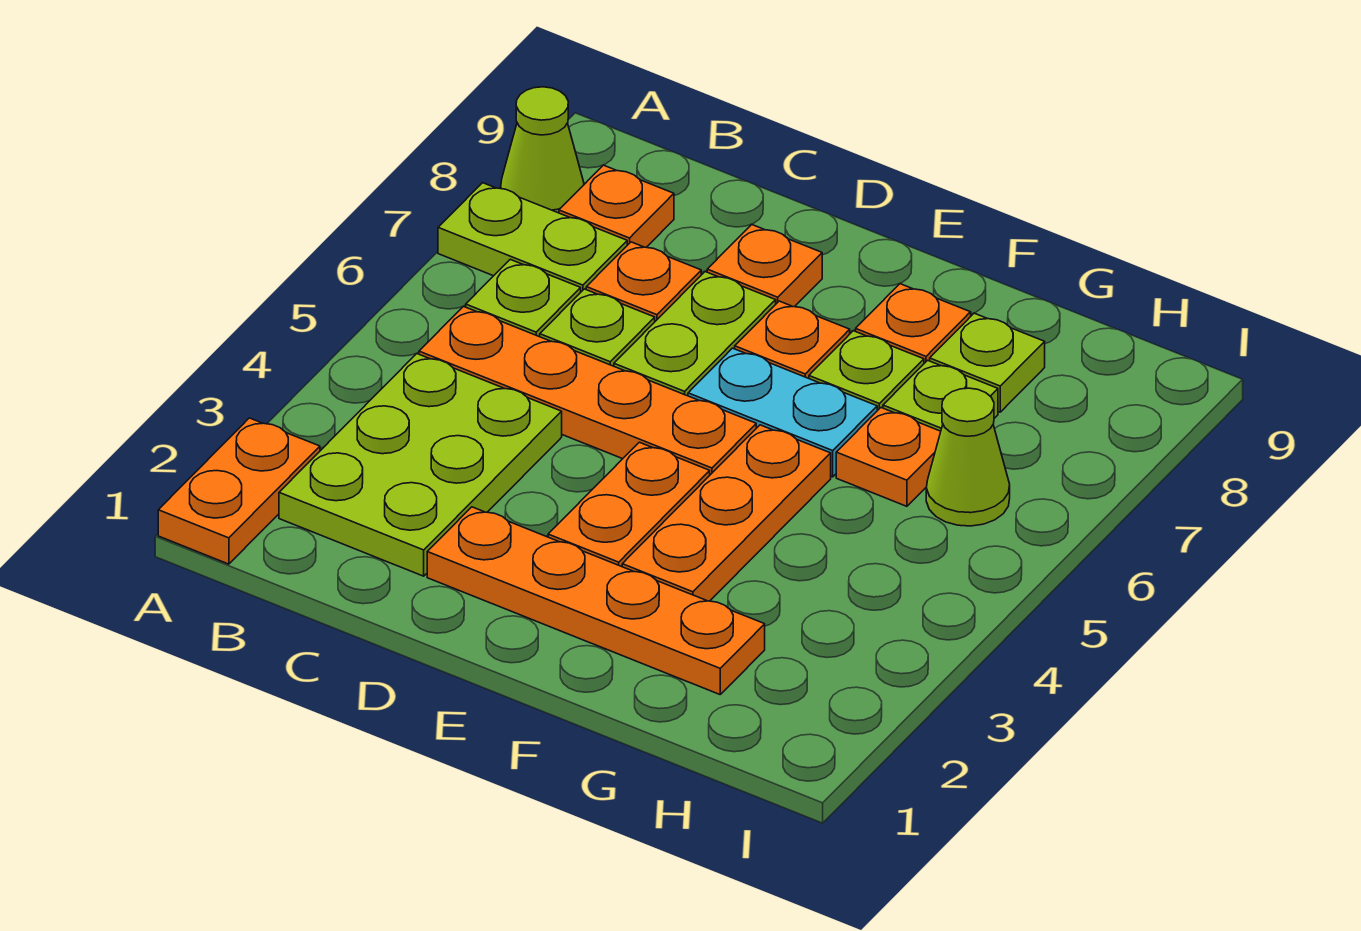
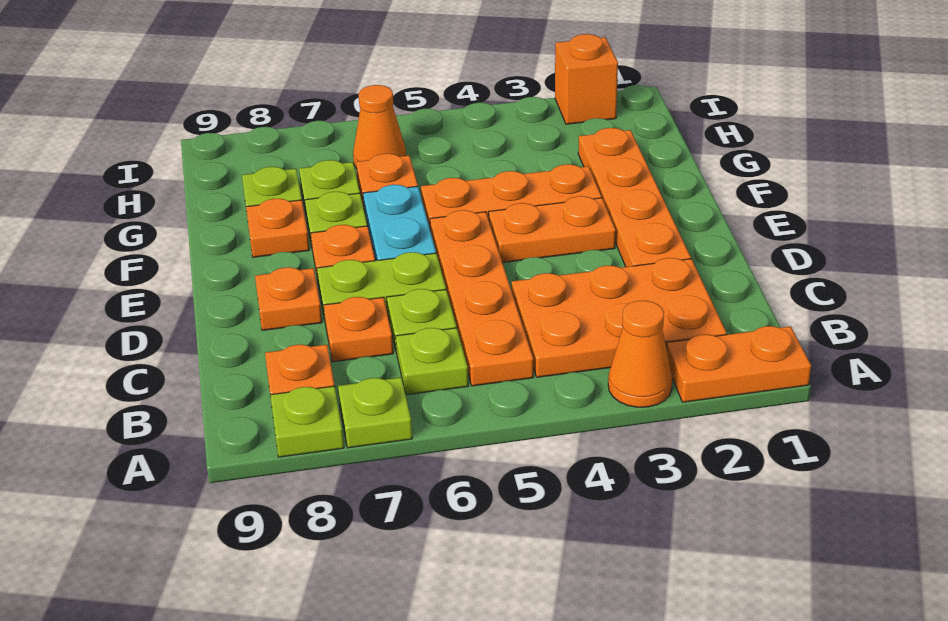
none -> orange 1x1 cone [608,301,672,407]
lime 1x2 plate [438,183,627,292] -> lime 1x1 plate [338,377,412,448]
lime 1x1 cone [501,87,584,213] -> lime 1x1 plate [270,386,344,457]
lime 2x3 plate [279,354,562,576] -> orange 2x3 plate [512,258,727,377]
lime 1x1 cone [926,388,1010,526] -> orange 1x1 cone [353,85,406,169]
none -> orange 1x1 brick [555,34,618,124]

